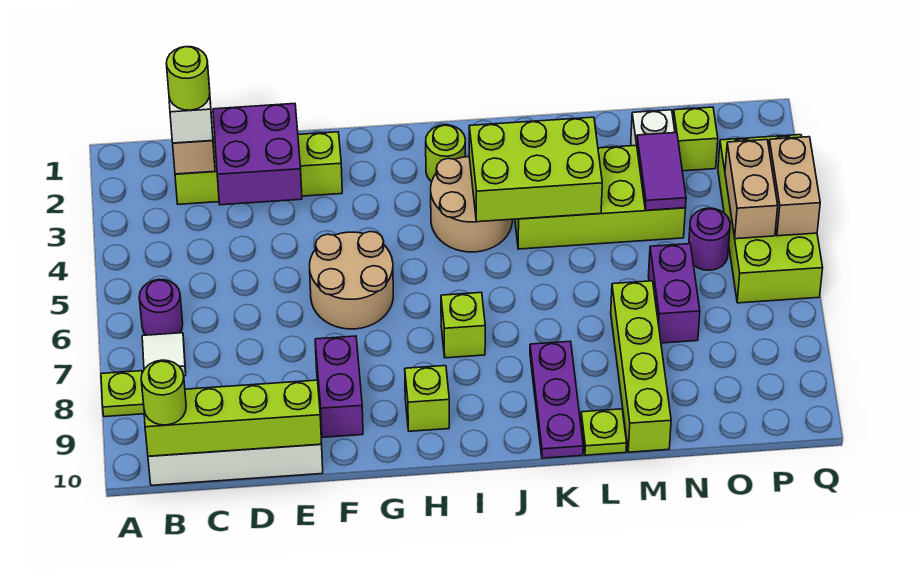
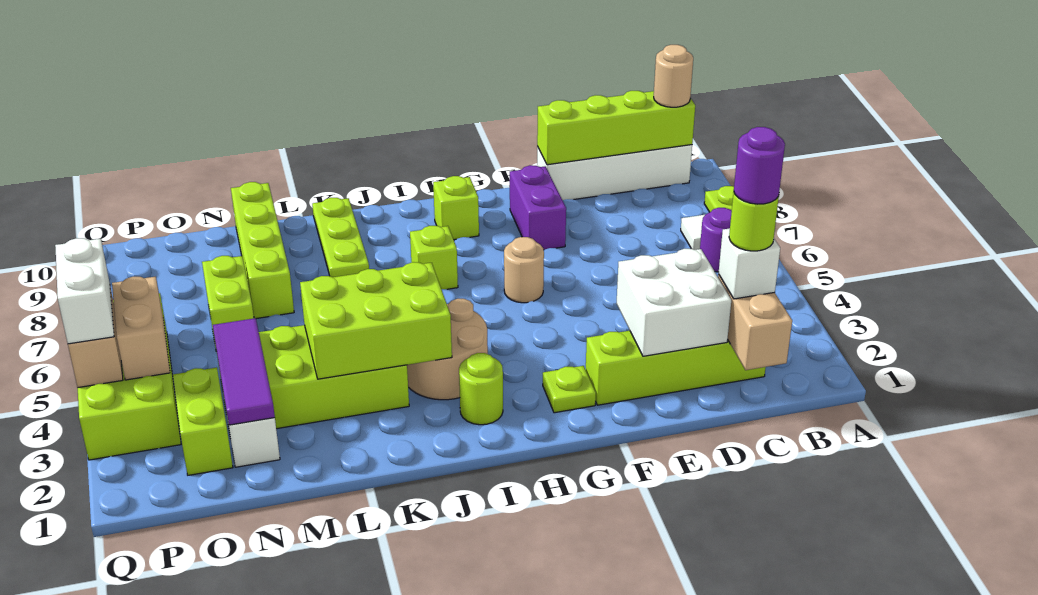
lime 1x1 round brick [141,360,186,425] -> tan 1x1 round brick [654,45,693,107]
purple 2x2 brick [213,104,302,205] -> white 2x2 brick [616,249,731,356]
tan 2x2 round brick [310,232,393,329] -> tan 1x1 round brick [504,237,544,303]
purple 1x3 plate [530,341,583,458] -> lime 1x3 plate [312,198,369,277]
lime 1x1 plate [581,409,627,455] -> lime 1x1 plate moved to [543,366,596,413]
purple 1x2 tile [636,133,686,210] -> purple 1x3 tile [213,318,275,425]
purple 1x2 brick [649,244,700,343] -> lime 1x2 brick [202,256,254,347]
lime 1x1 brick [673,107,718,171] -> lime 1x2 brick [173,367,233,475]
purple 1x1 round brick [689,208,730,270] -> purple 1x1 round brick moved to [734,127,785,204]
none -> white 1x2 brick [55,238,114,344]

